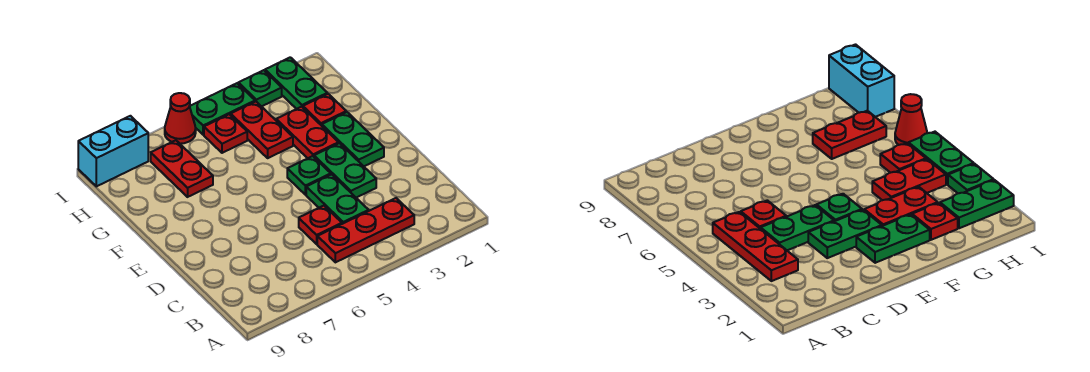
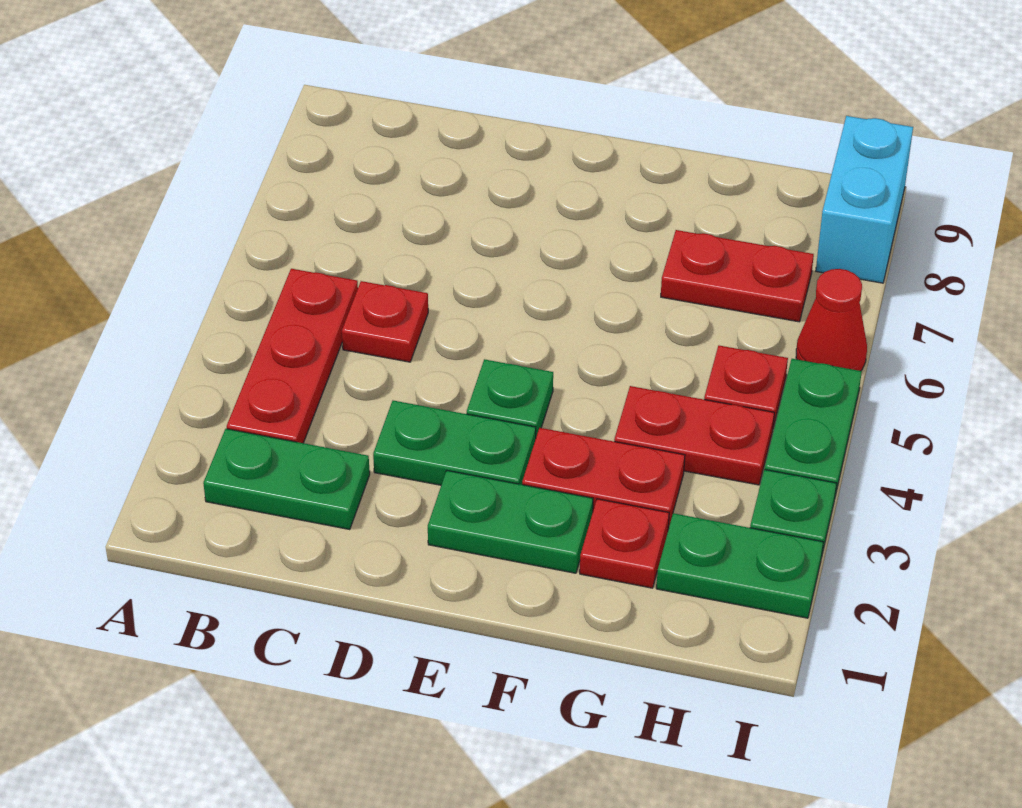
green 1x2 plate [306,174,369,224] -> green 1x2 plate moved to [203,429,370,530]

